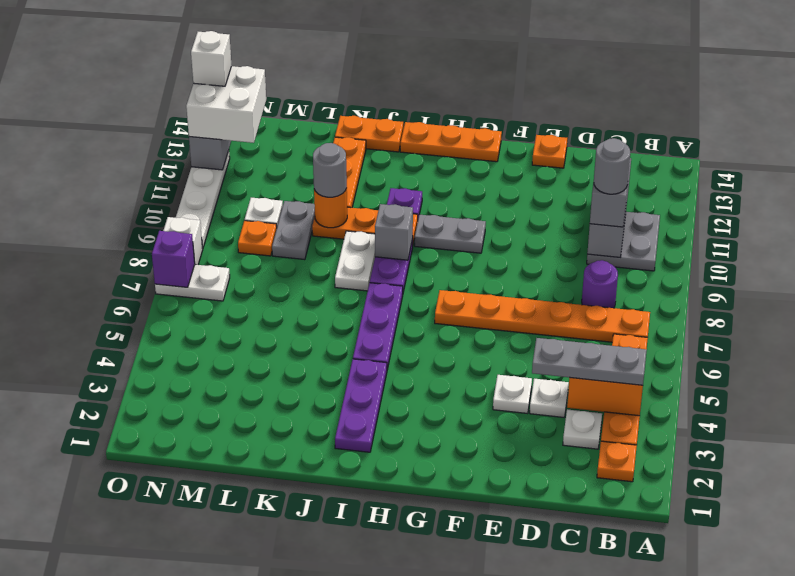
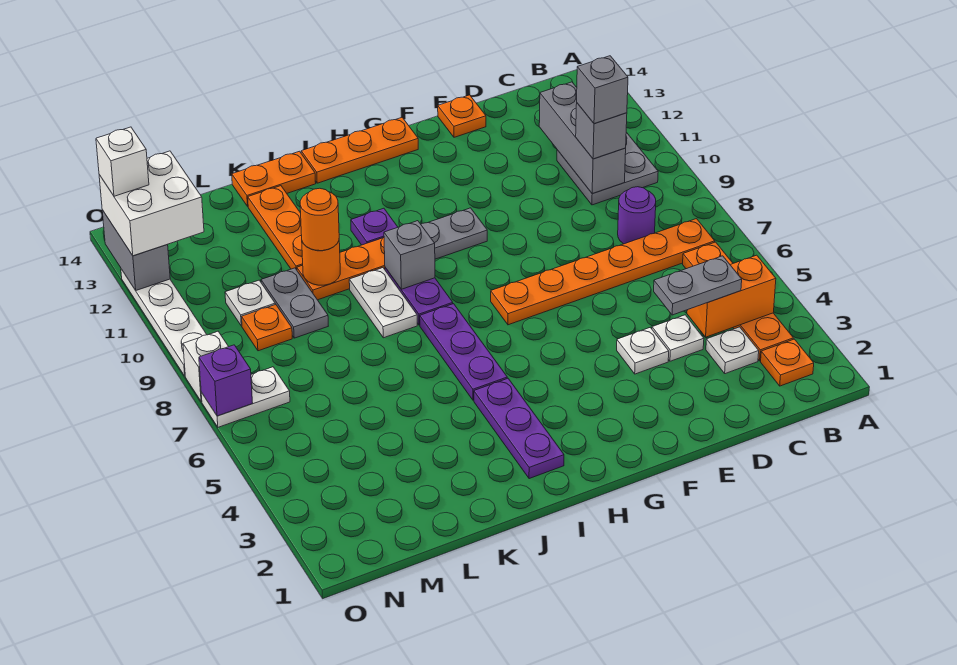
grey 1x3 plate [532,338,647,385] -> grey 1x2 plate [654,256,742,315]
grey 1x1 round brick [594,138,630,194] -> grey 1x1 brick [577,56,628,124]
grey 1x1 round brick [313,143,347,197] -> orange 1x1 round brick [300,188,339,251]

